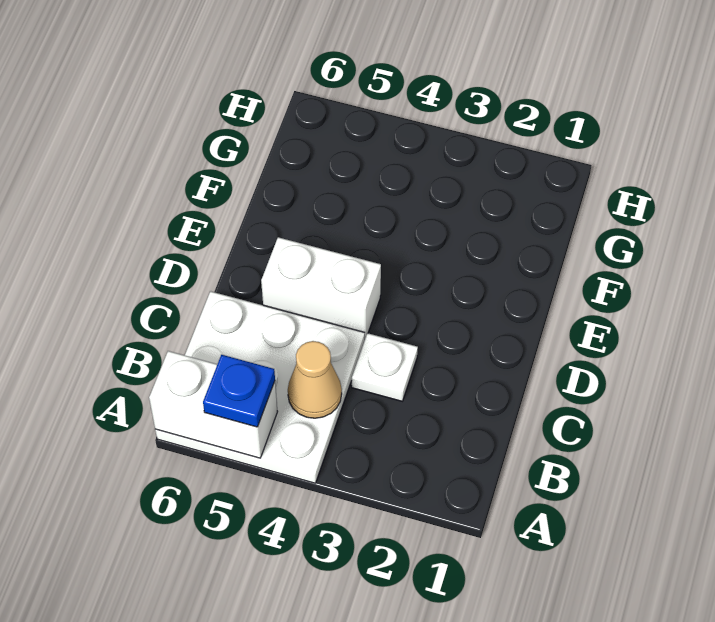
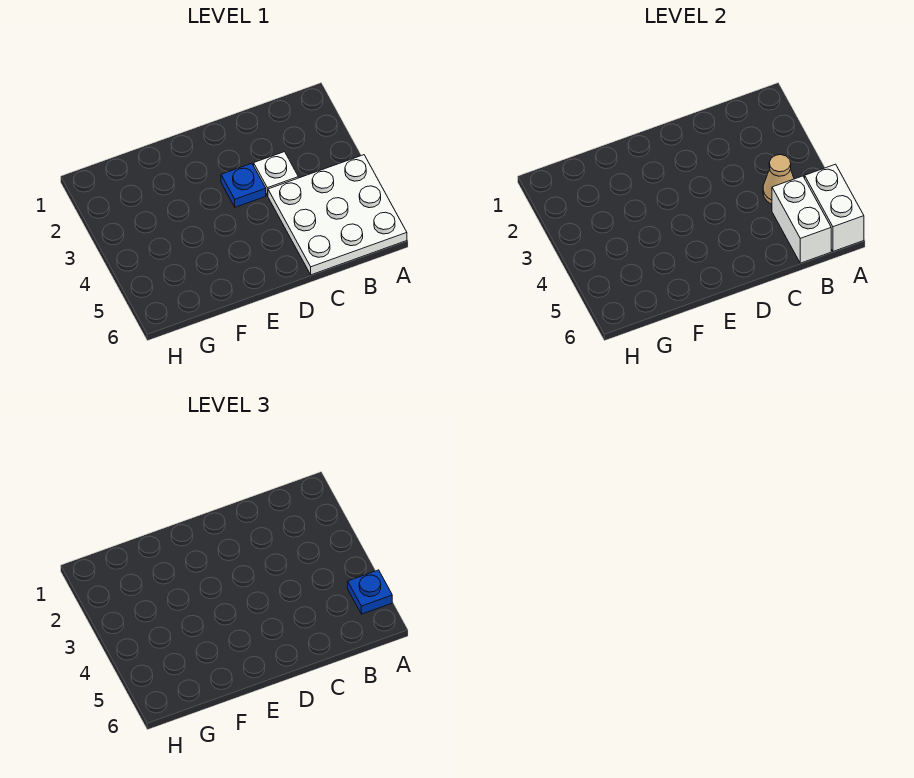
none -> blue 1x1 plate [221,163,266,207]
white 1x2 brick [261,237,381,338] -> white 1x2 brick moved to [772,176,831,263]

